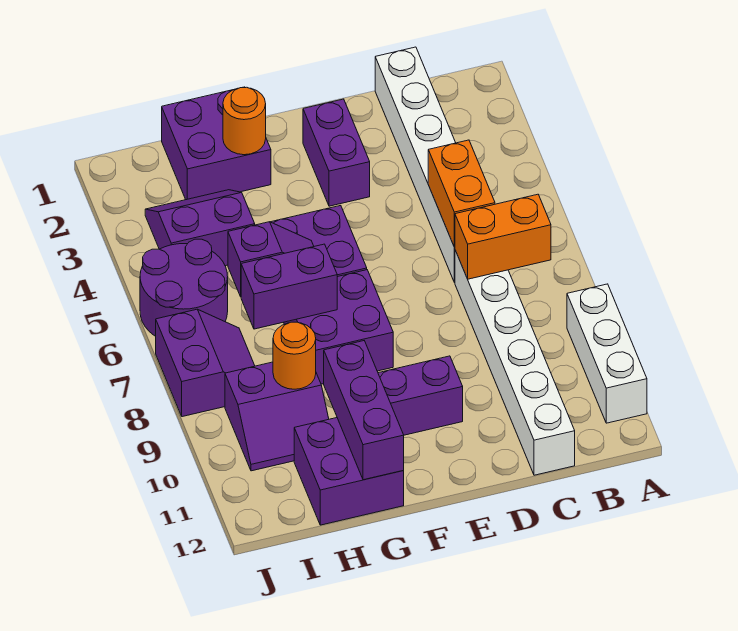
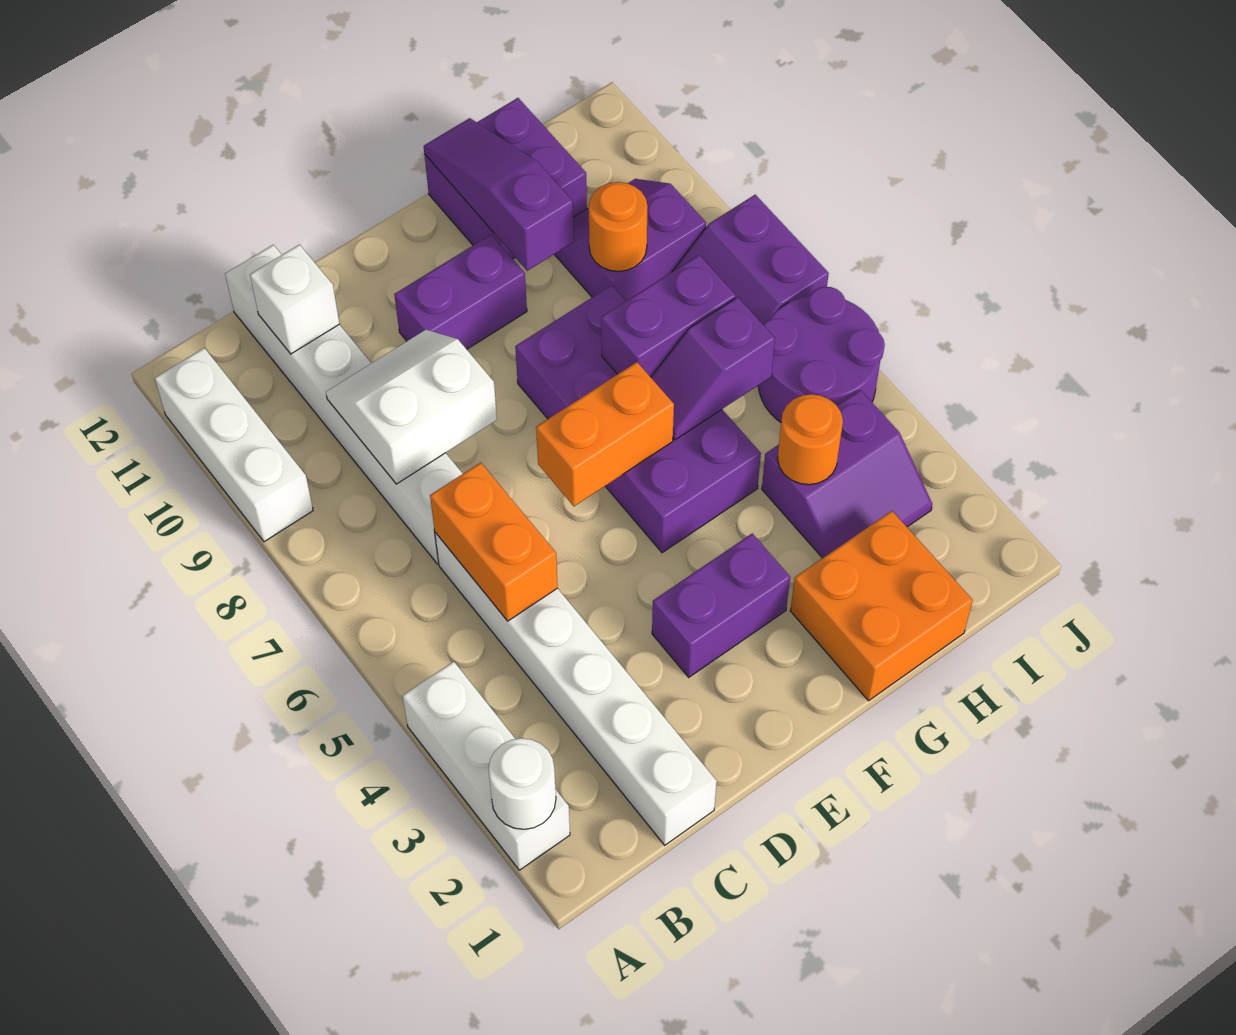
none -> white 1x3 brick [402,661,570,870]
none -> white 1x1 round brick [489,738,556,829]
orange 1x2 brick [455,194,551,279] -> orange 1x2 brick moved to [536,362,674,506]
none -> white 2x2 slope [326,330,497,484]
none -> white 1x1 brick [250,245,339,354]
purple 1x2 brick [303,99,370,206] -> purple 1x2 brick turned to [652,534,790,677]
purple 2x2 brick [162,87,271,200] -> orange 2x2 brick [790,511,973,701]
orange 1x1 round brick [223,87,266,155] -> orange 1x1 round brick moved to [777,394,843,485]
purple 1x3 brick [324,341,404,480] -> purple 1x3 slope [424,118,574,271]

